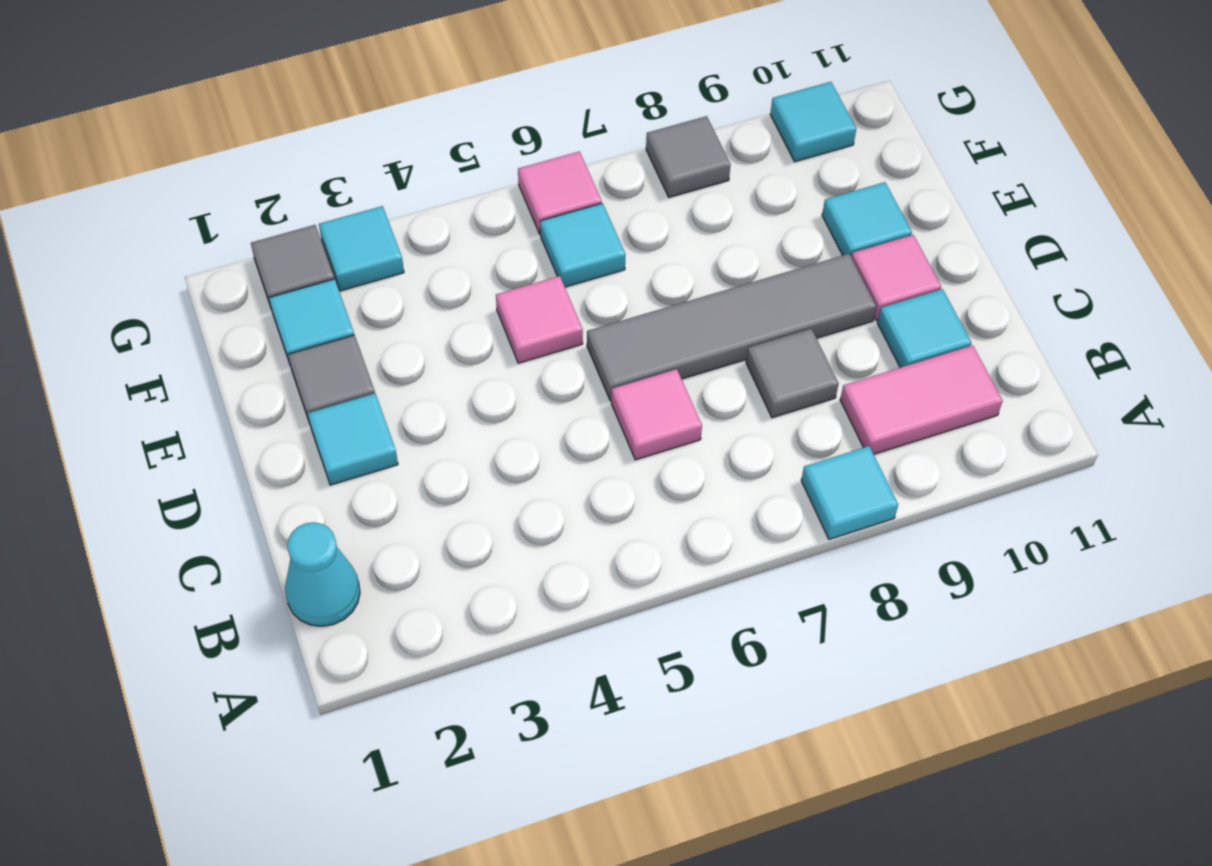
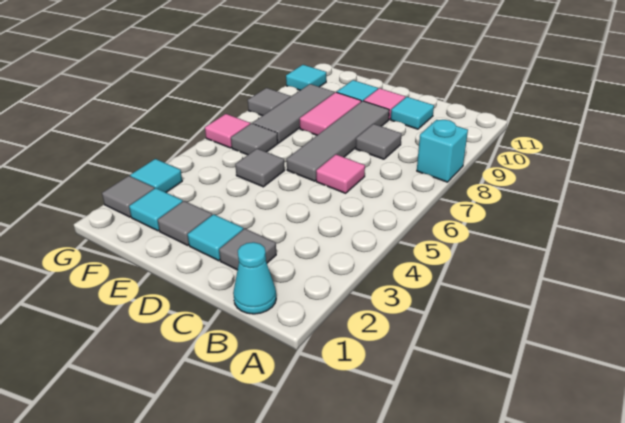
cyan 1x1 tile [801,446,898,539] -> cyan 1x1 brick [417,120,468,182]
pink 1x2 tile [840,345,1003,454] -> pink 1x2 tile moved to [300,92,361,135]
none -> grey 1x1 tile [219,229,276,270]
pink 1x1 tile [496,276,583,363] -> grey 1x1 tile [235,149,285,187]
cyan 1x1 tile [540,203,626,287] -> grey 1x1 tile [231,123,278,155]
none -> grey 1x3 tile [253,84,335,143]

